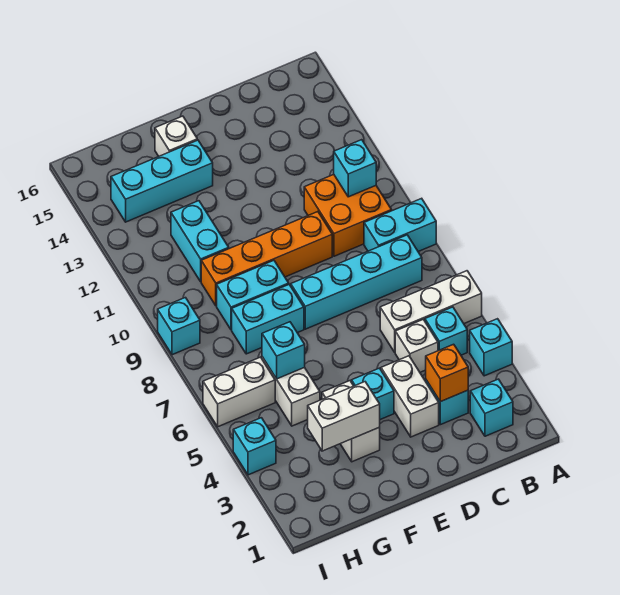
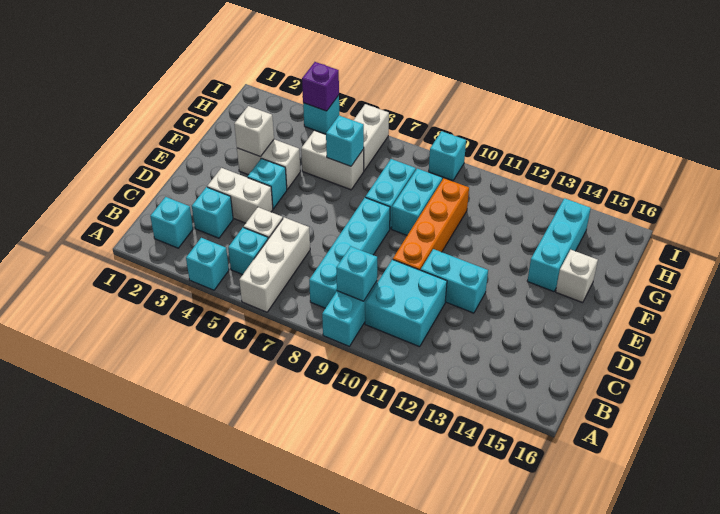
orange 2x2 brick [304,175,392,256] -> cyan 2x2 brick [365,259,447,347]
cyan 1x1 brick [334,140,376,197] -> cyan 1x1 brick moved to [336,246,377,301]
orange 1x1 brick [426,344,468,402] -> none
white 1x2 brick [308,382,380,451] -> white 1x1 brick [234,106,274,157]
cyan 1x2 brick [171,201,229,282] -> cyan 1x2 brick moved to [421,249,488,313]
none -> purple 1x1 brick [302,62,339,111]

